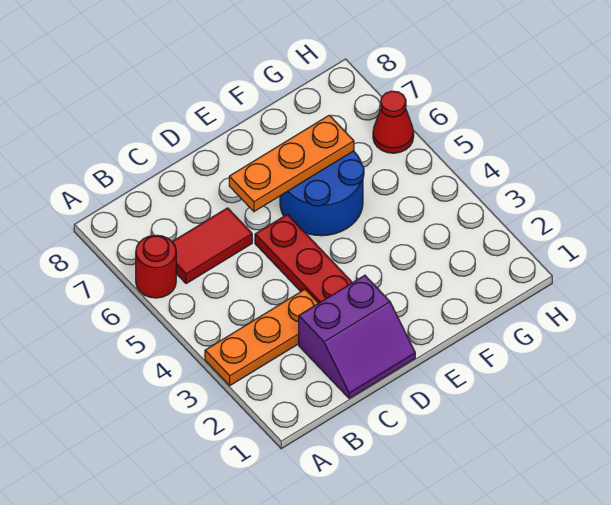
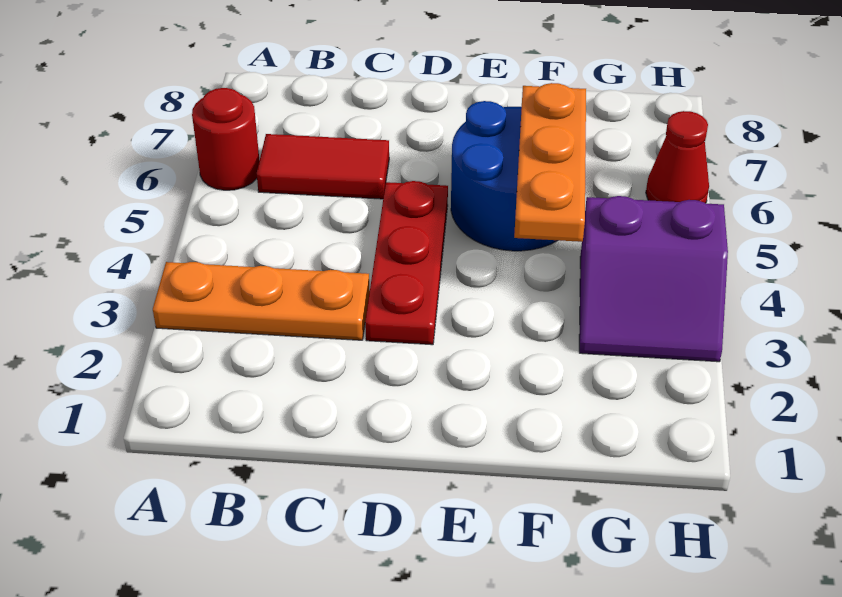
purple 2x2 slope [299,275,415,399] -> purple 2x2 slope moved to [579,196,728,362]
orange 1x3 plate [229,115,354,211] -> orange 1x3 plate turned to [514,83,586,242]

